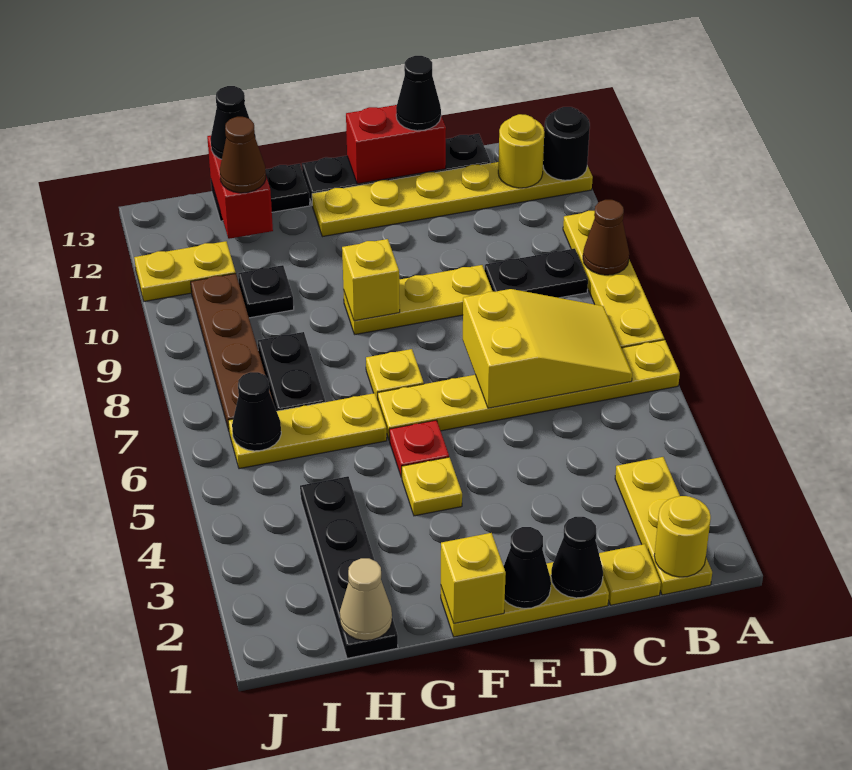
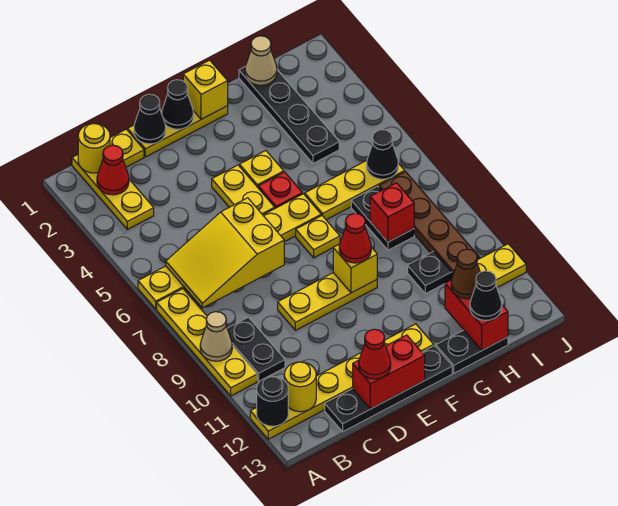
brown 1x1 cone [583,200,629,275] -> tan 1x1 cone [200,312,232,361]
none -> red 1x1 cone [97,145,129,195]
black 1x2 plate [484,249,588,298] -> black 1x2 plate turned to [227,317,285,381]
black 1x1 cone [396,56,441,131] -> red 1x1 cone [359,329,391,379]
none -> yellow 1x2 plate [212,165,275,215]
none -> red 1x1 cone [339,213,371,263]
none -> red 1x1 brick [370,183,414,242]

